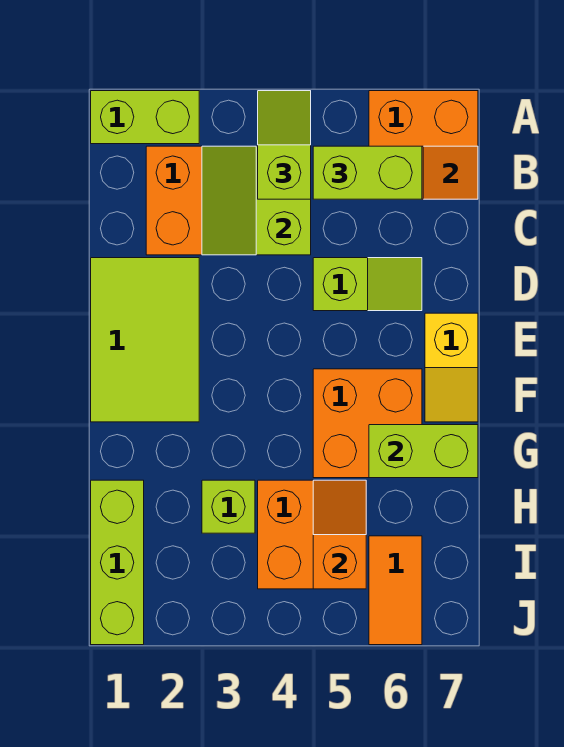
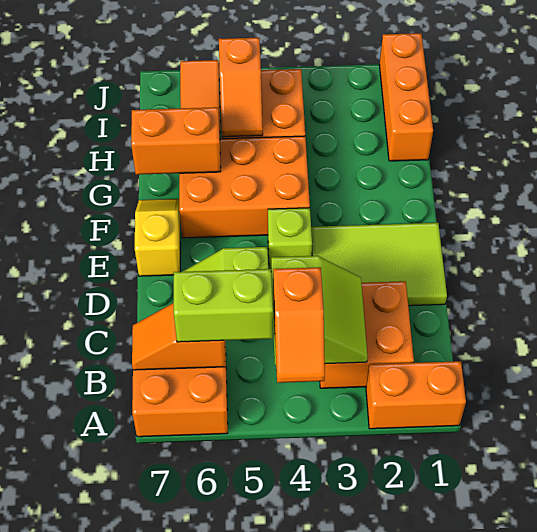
lime 1x2 brick [91,91,199,144] -> orange 1x2 brick [366,361,466,429]
lime 1x2 slope [258,91,311,199] -> orange 1x2 slope [273,267,325,383]
lime 2x3 tile [91,258,199,422] -> lime 2x3 tile turned to [311,223,447,306]
orange 2x2 brick [313,369,422,478] -> orange 2x3 brick [179,136,310,238]
lime 1x2 brick [369,425,478,478] -> orange 1x2 brick [131,107,221,175]
lime 1x3 brick [91,480,144,645] -> orange 1x3 brick [379,33,433,161]
lime 1x1 brick [202,480,255,533] -> lime 1x1 brick moved to [268,208,312,269]

